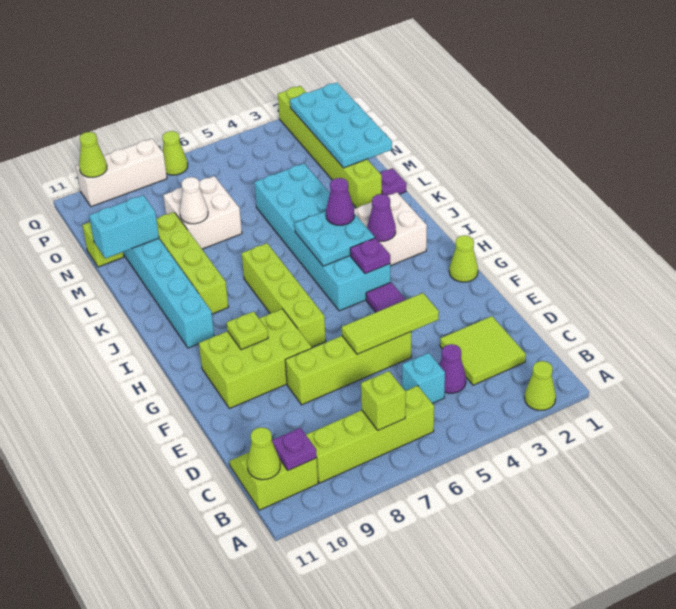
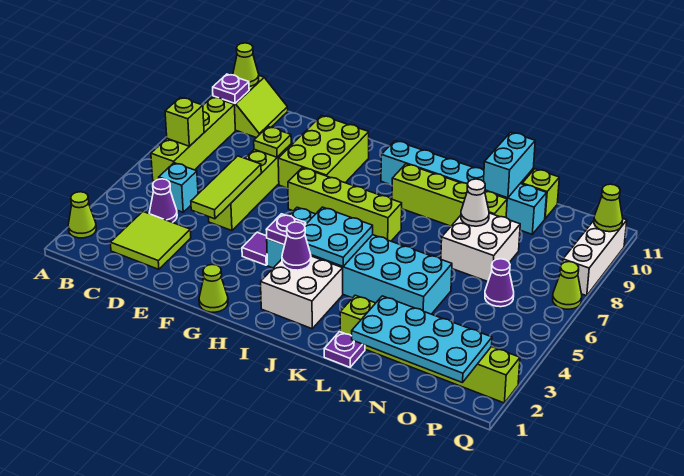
lime 1x1 plate [227,311,268,350] -> lime 1x1 plate moved to [254,127,291,157]
purple 1x1 cone [326,178,354,225] -> purple 1x1 cone moved to [485,259,514,307]

